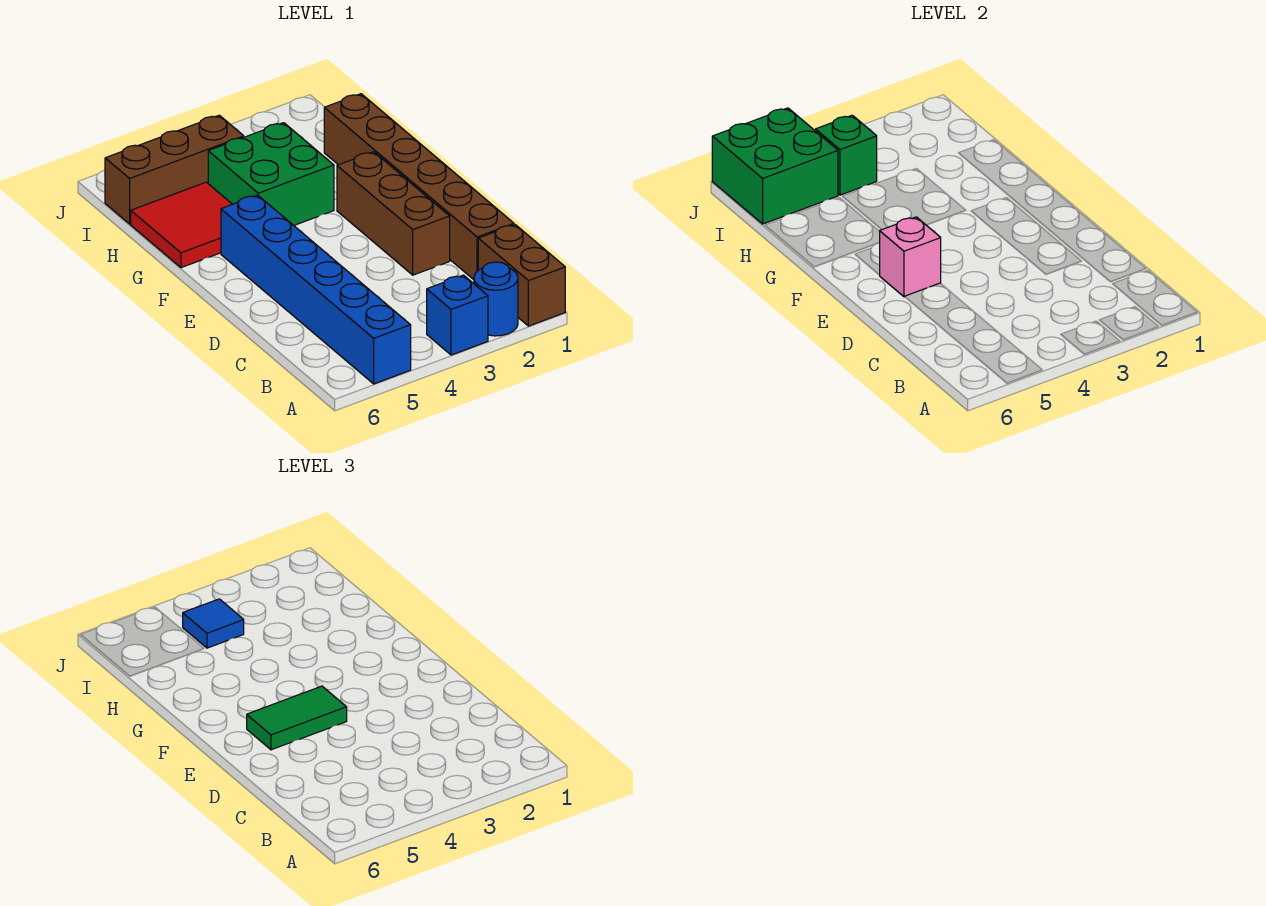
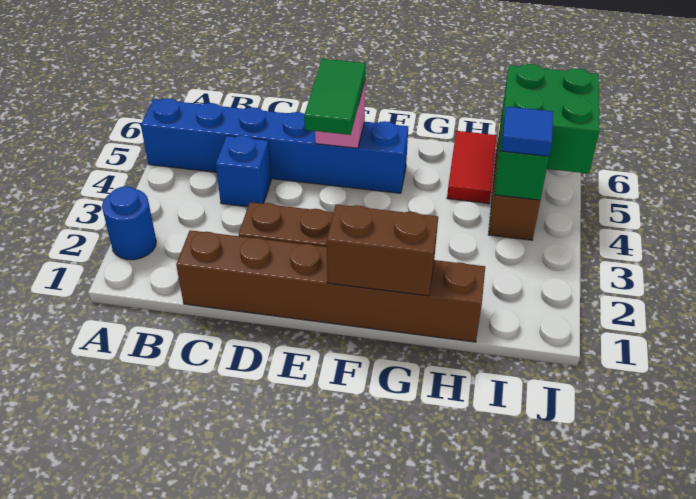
brown 1x2 brick [478,225,565,326] -> brown 1x2 brick moved to [327,204,438,296]
blue 1x1 brick [427,275,488,355] -> blue 1x1 brick moved to [216,136,271,207]
green 2x2 brick [208,123,334,225] -> none
red 2x2 tile [131,182,232,268] -> red 1x2 tile [447,131,496,203]

